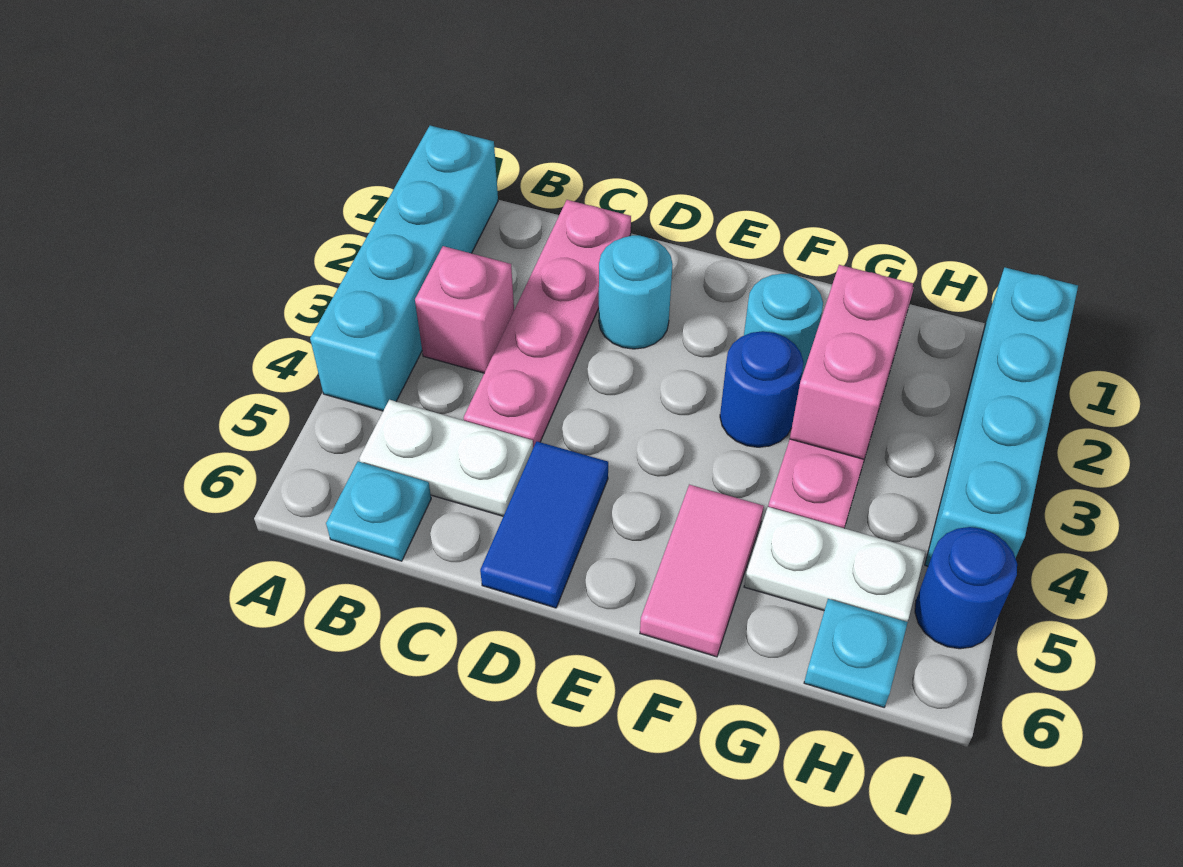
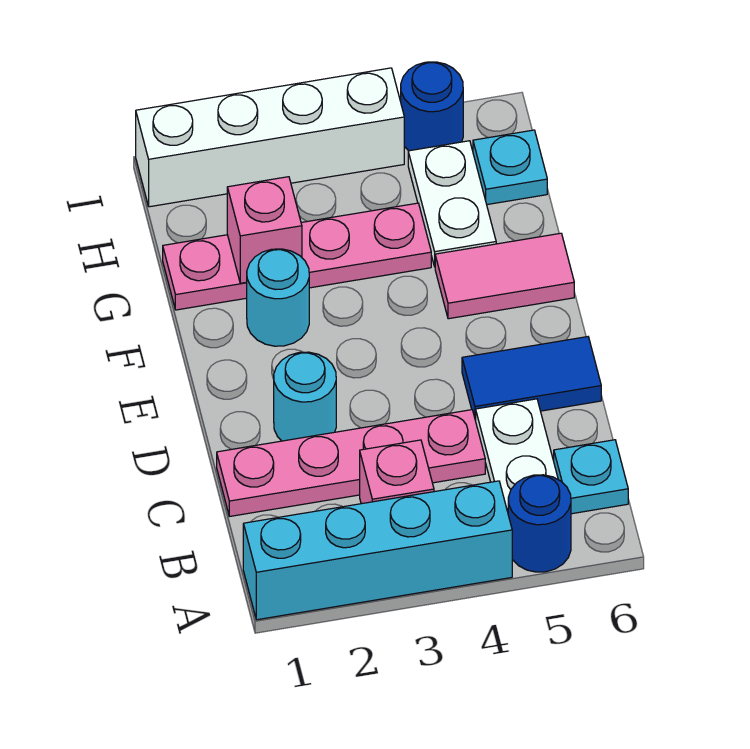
blue 1x1 round brick [720,331,803,447] -> blue 1x1 round brick moved to [508,475,571,572]
pink 1x2 brick [790,265,913,459] -> pink 1x1 brick [227,177,302,283]
cyan 1x4 brick [925,267,1078,566] -> white 1x4 brick [136,68,404,207]

